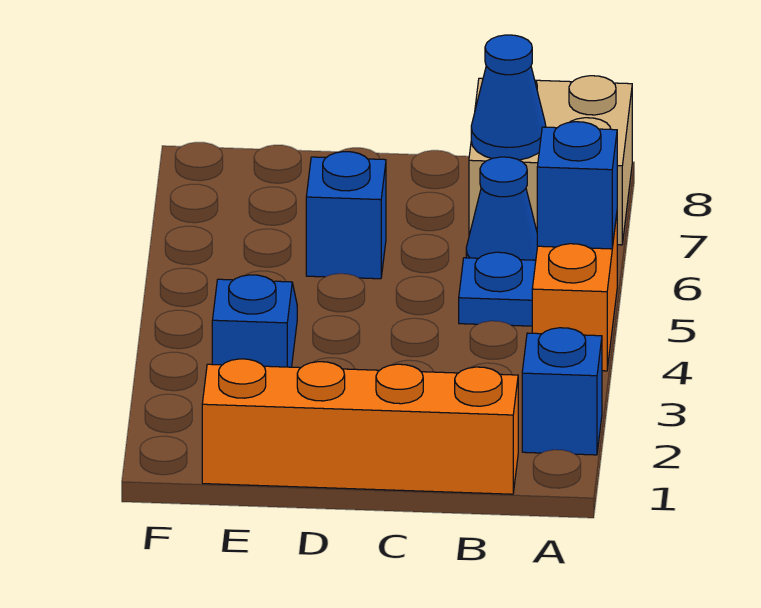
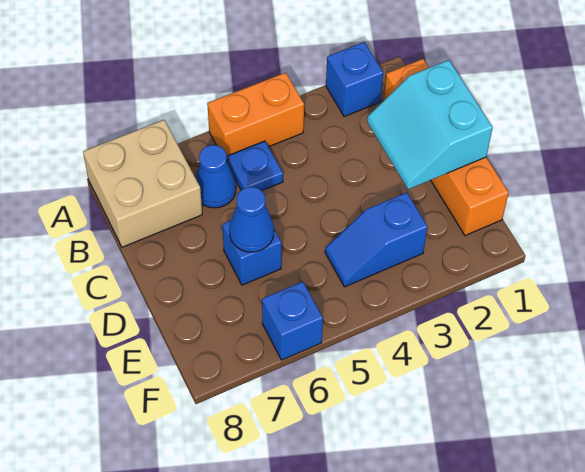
blue 1x1 brick [537,122,617,249] -> blue 1x1 brick moved to [262,282,323,360]
blue 1x1 cone [471,35,546,160] -> blue 1x1 cone moved to [229,187,274,252]
none -> cyan 2x2 slope [367,60,493,189]

